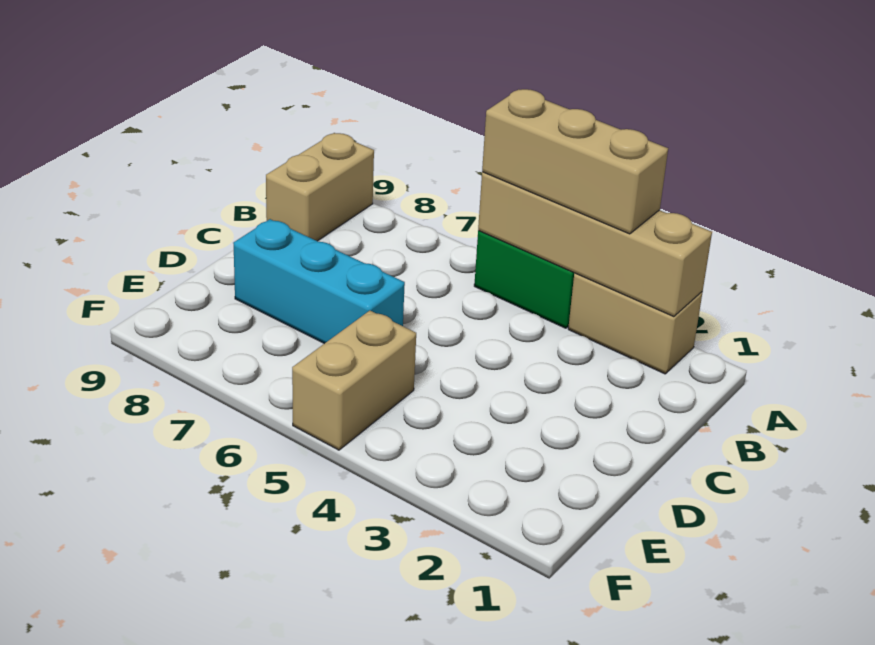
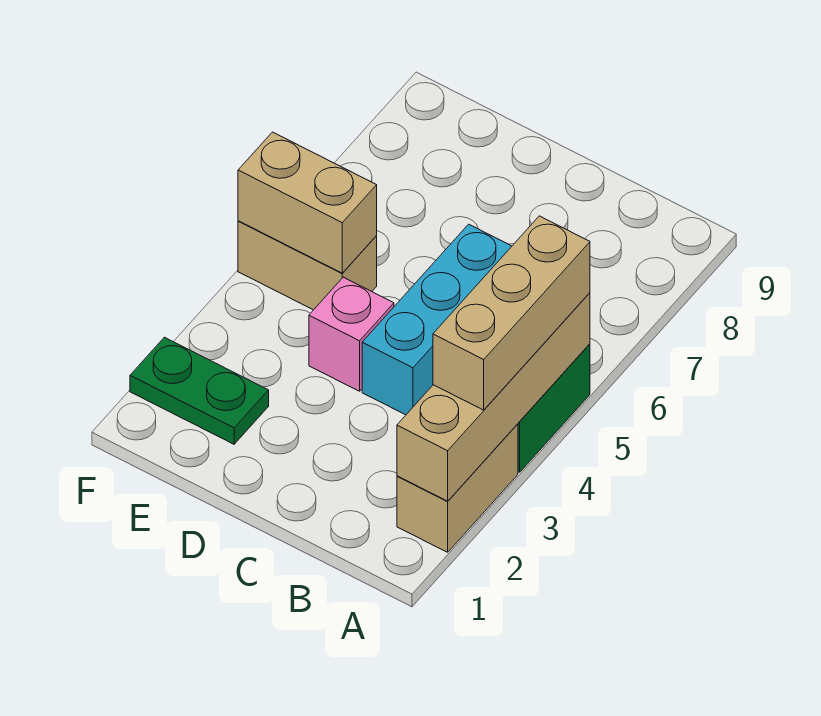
tan 1x2 brick [266,133,374,241] -> tan 1x2 brick moved to [238,132,377,273]
none -> pink 1x1 brick [309,277,394,391]
cyan 1x3 brick [233,219,405,344] -> cyan 1x3 brick moved to [362,224,512,415]
none -> green 1x2 plate [130,337,269,444]

